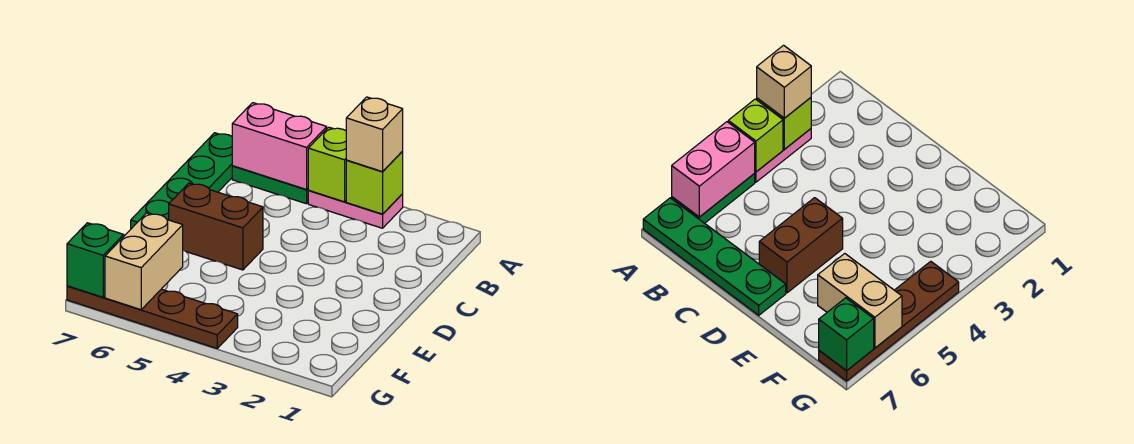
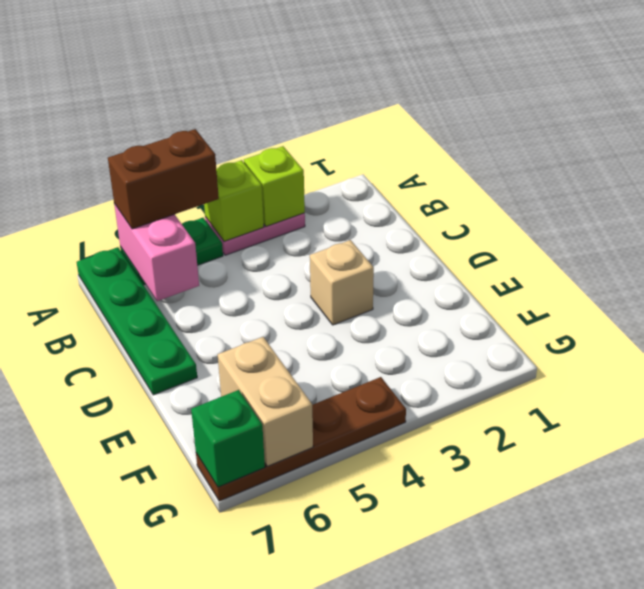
tan 1x1 brick [346,97,403,172] -> tan 1x1 brick moved to [310,240,374,325]
pink 1x2 brick [232,103,327,190] -> pink 1x2 brick turned to [114,204,199,301]
brown 1x2 brick [169,183,263,270] -> brown 1x2 brick moved to [108,129,219,229]

